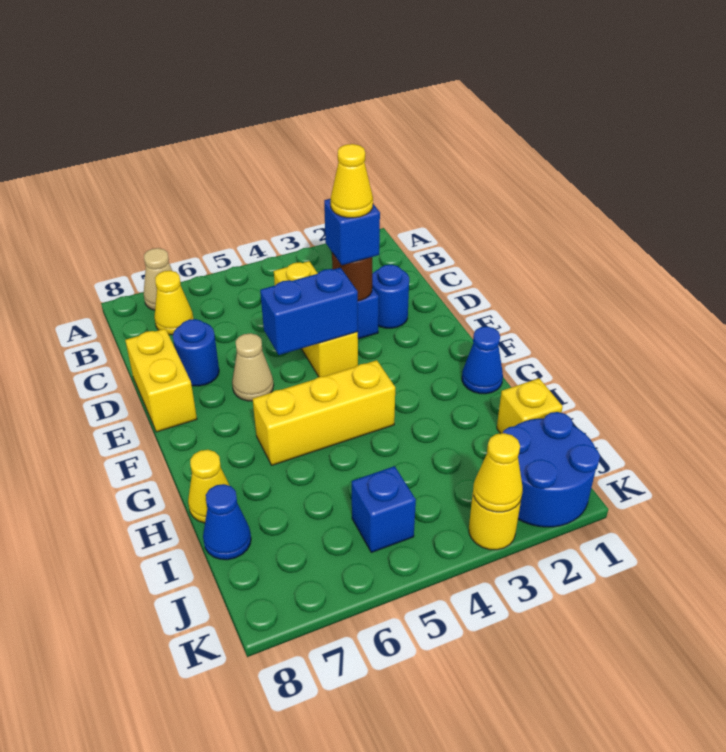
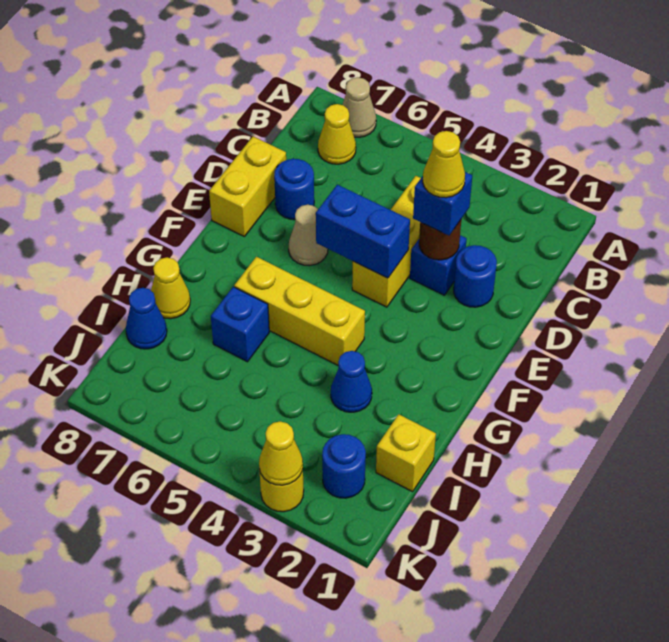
blue 1x1 cone [462,327,503,394] -> blue 1x1 cone moved to [331,351,372,412]
blue 2x2 round brick [503,412,600,527] -> blue 1x1 round brick [322,434,366,498]
blue 1x1 brick [352,466,416,552] -> blue 1x1 brick moved to [211,287,269,362]

